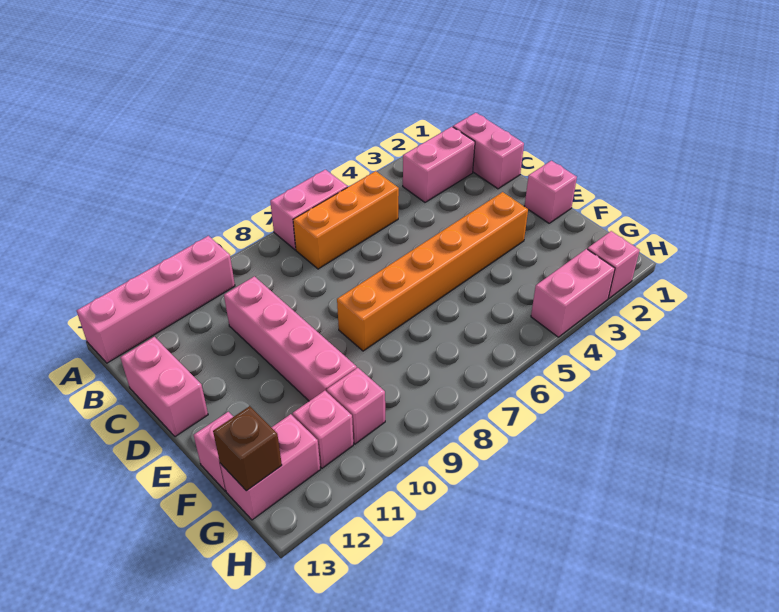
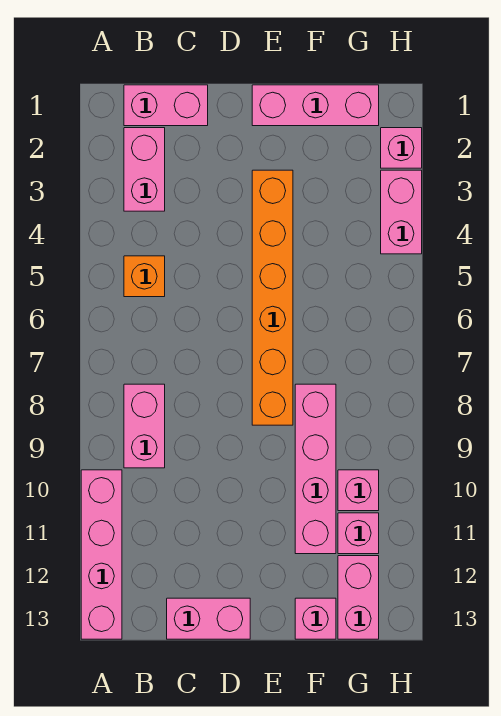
pink 1x2 brick [270,170,347,250] -> pink 1x2 brick moved to [124,384,165,468]
orange 1x3 brick [293,171,399,269] -> orange 1x1 brick [124,256,165,297]
pink 1x4 brick [224,276,357,401] -> pink 1x4 brick turned to [295,384,336,554]
pink 1x1 brick [524,161,577,223] -> pink 1x3 brick [252,85,379,126]
brown 1x1 brick [213,406,282,491] -> none

